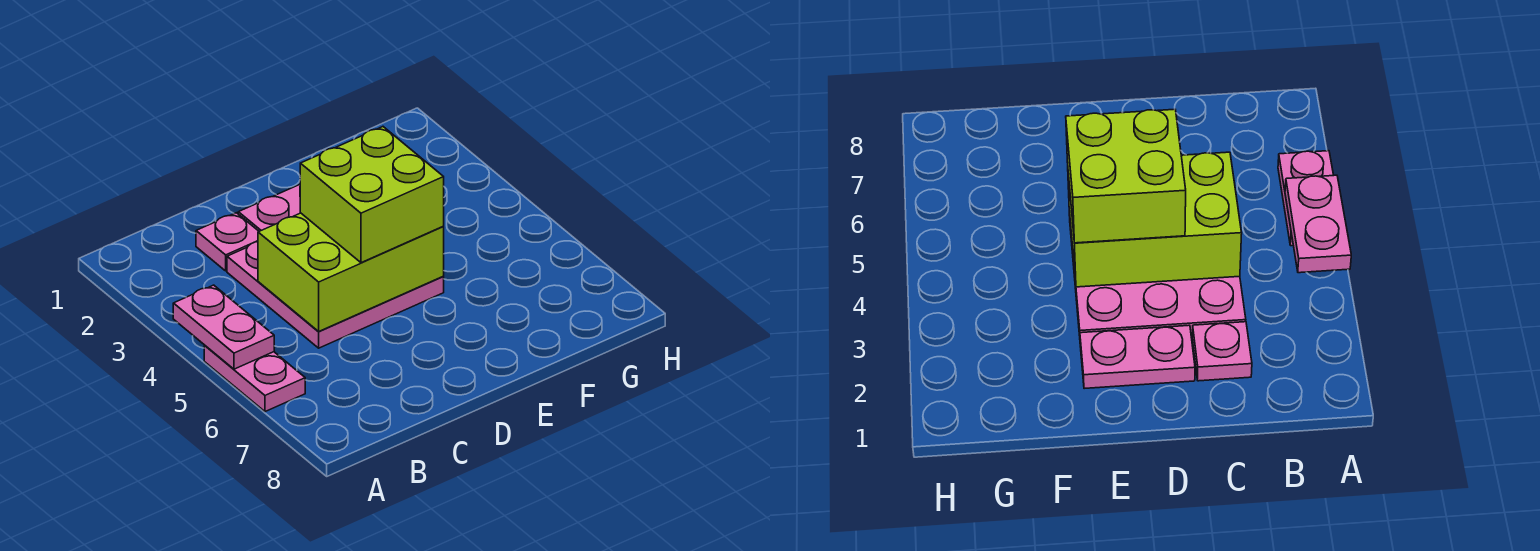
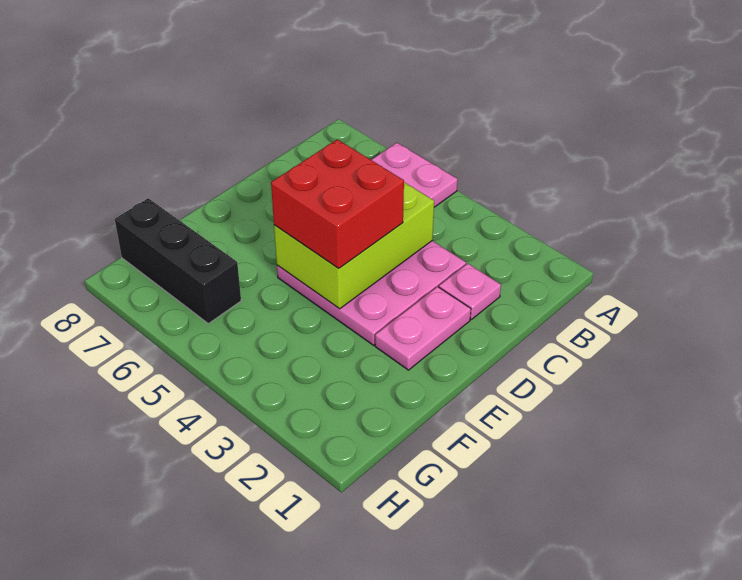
pink 1x2 plate [173,285,274,369] -> none
lime 2x2 brick [300,127,444,263] -> red 2x2 brick [271,139,404,268]
none -> black 1x3 brick [115,198,241,324]

